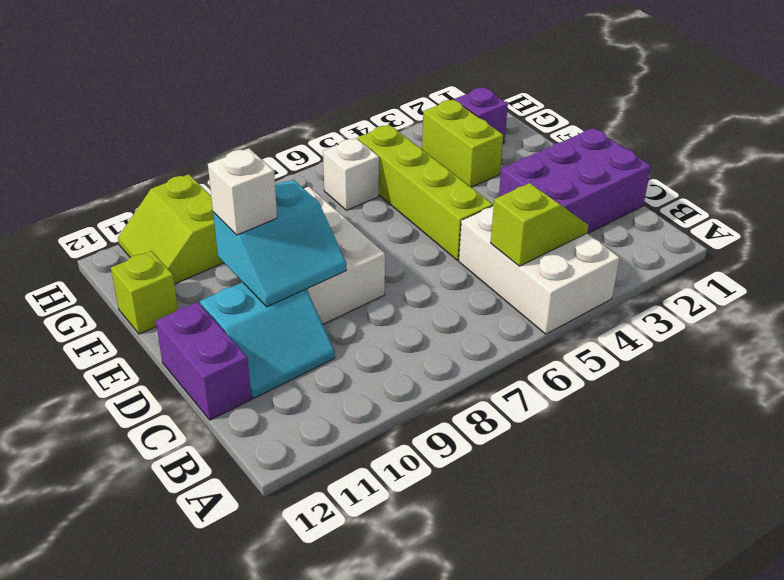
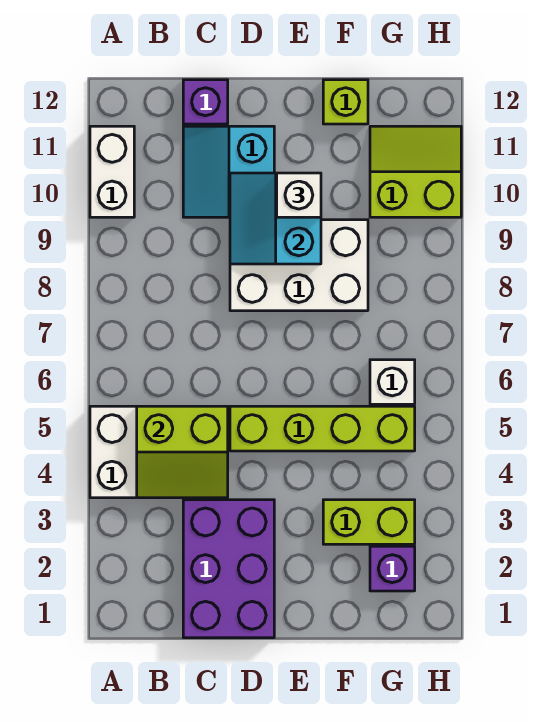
none -> white 1x2 brick [90,126,134,217]
lime 1x2 slope [491,183,588,266] -> lime 2x2 slope [137,406,228,498]
purple 1x2 brick [156,302,252,420] -> purple 1x1 brick [183,80,228,124]

